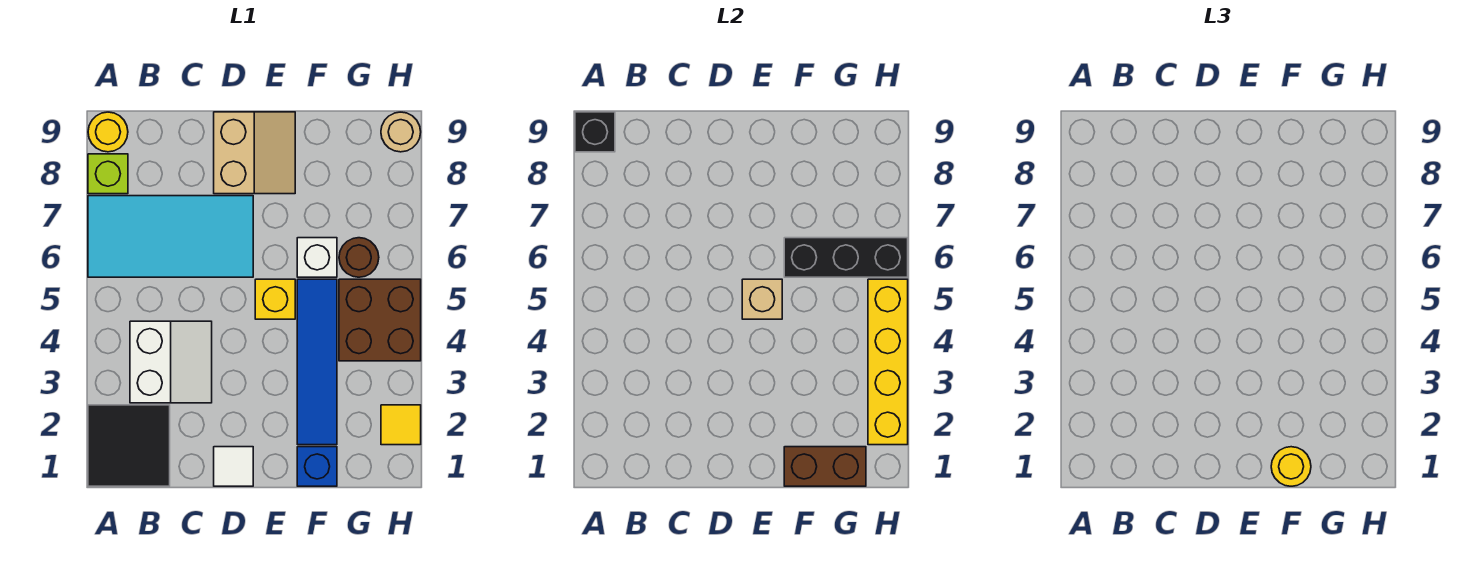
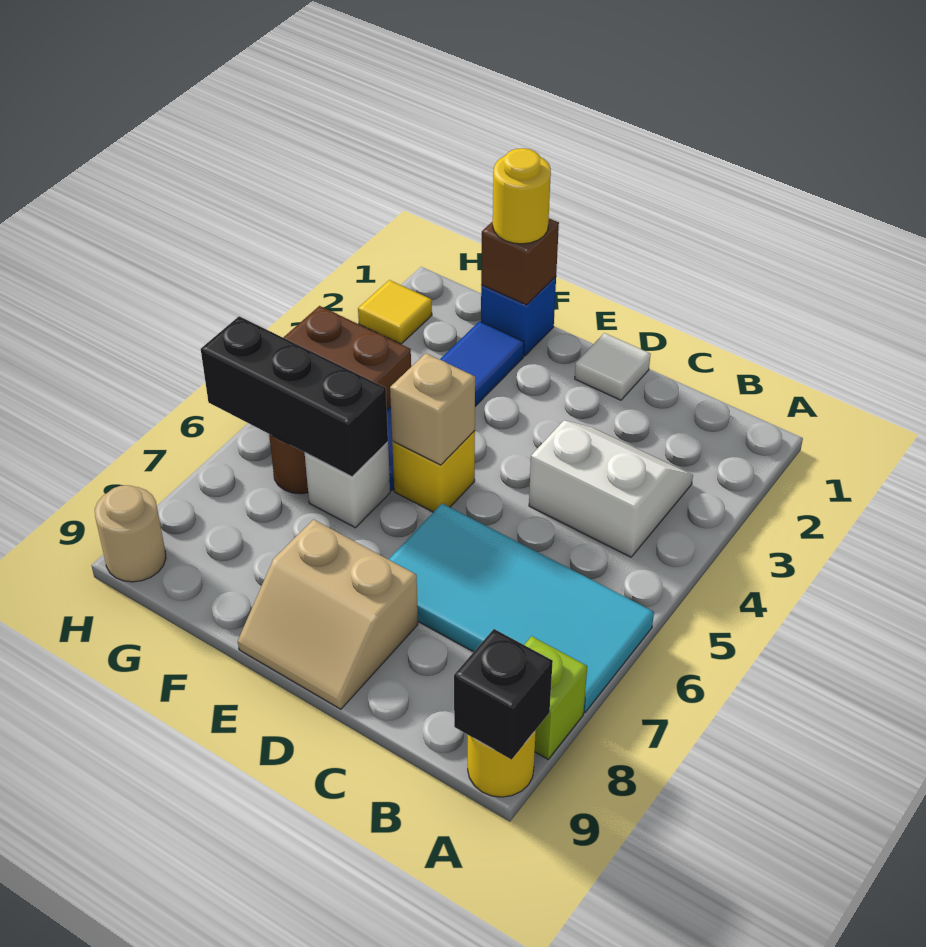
black 2x2 tile [88,405,170,486] -> none
white 2x2 slope [130,321,212,403] -> white 2x2 slope turned to [529,420,693,557]
tan 2x2 slope [214,112,295,194] -> tan 2x2 slope turned to [238,520,418,709]
brown 1x2 brick [784,447,866,486] -> brown 1x1 brick [481,218,559,305]
yellow 1x4 brick [868,279,908,445] -> none

